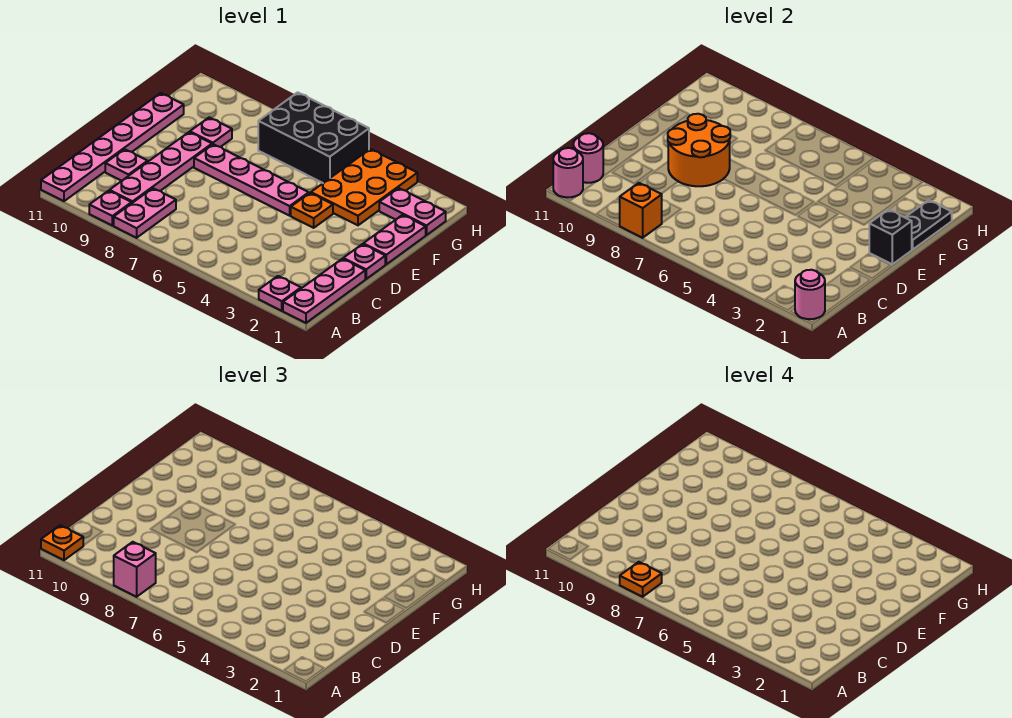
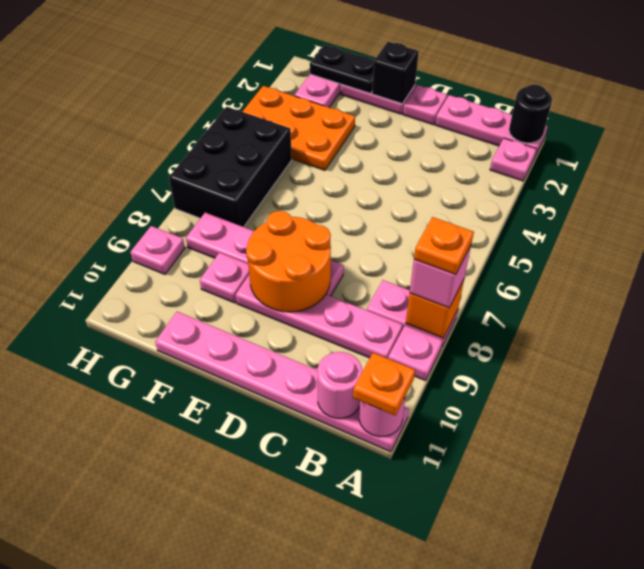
pink 1x1 round brick [795,270,825,319] -> black 1x1 round brick [509,85,552,143]
pink 1x1 plate [105,149,148,181] -> pink 1x1 plate moved to [130,226,185,274]
orange 1x1 plate [291,193,333,228] -> none
pink 1x4 plate [194,144,309,216] -> pink 1x4 plate turned to [186,213,344,296]

